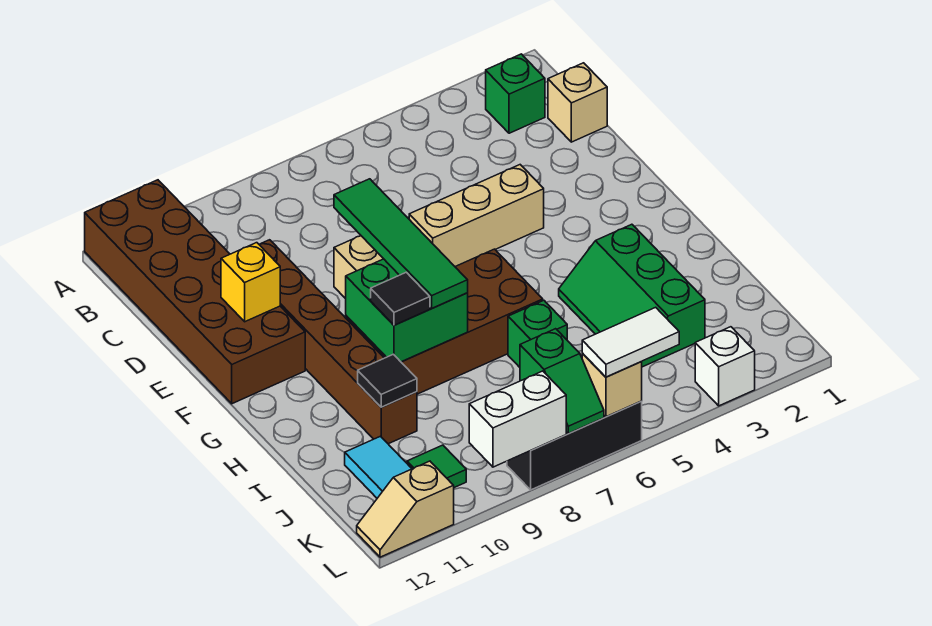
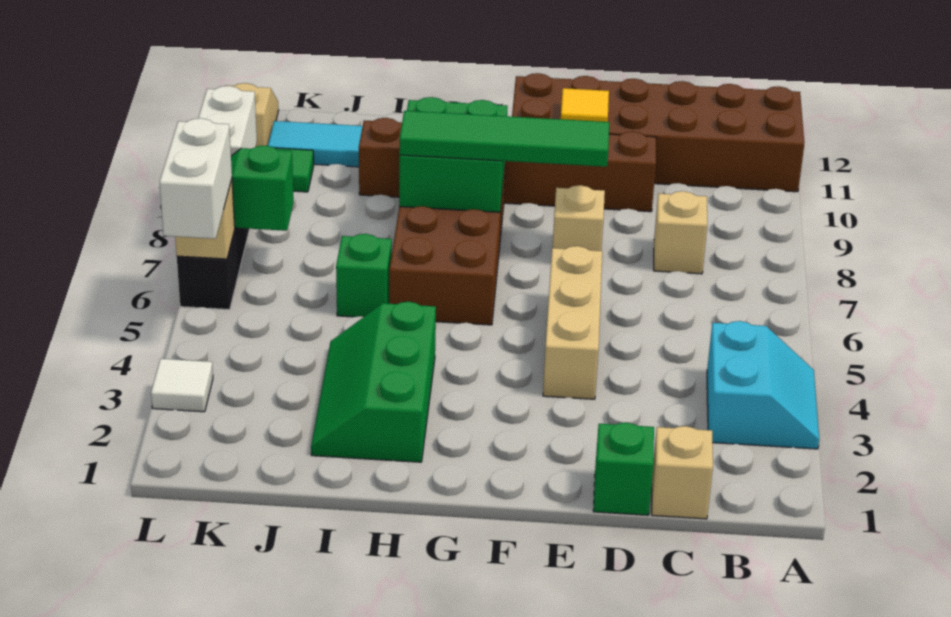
none -> cyan 2x2 slope [707,321,819,449]
green 1x1 brick [486,54,545,133] -> green 1x1 brick moved to [593,423,654,515]
none -> tan 1x1 brick [654,191,707,274]
yellow 1x1 brick [221,243,280,322] -> yellow 1x1 tile [561,88,609,122]
green 2x3 slope [559,224,705,367] -> green 2x3 slope turned to [311,302,436,462]
black 1x1 tile [371,272,430,325] -> none
black 1x1 tile [358,354,417,407] -> none
white 1x1 brick [695,327,755,406] -> white 1x1 tile [151,359,213,412]
white 1x2 tile [582,307,679,377] -> white 1x2 brick [160,118,232,239]

